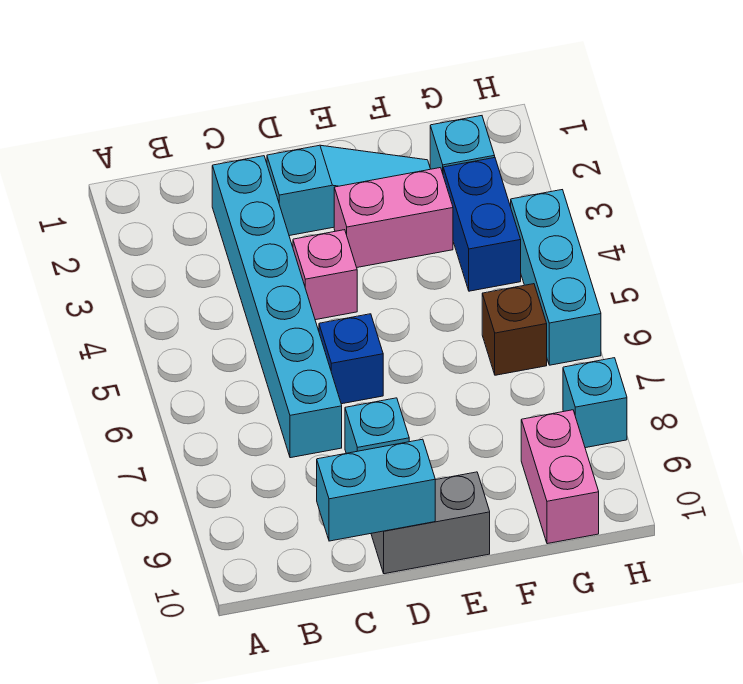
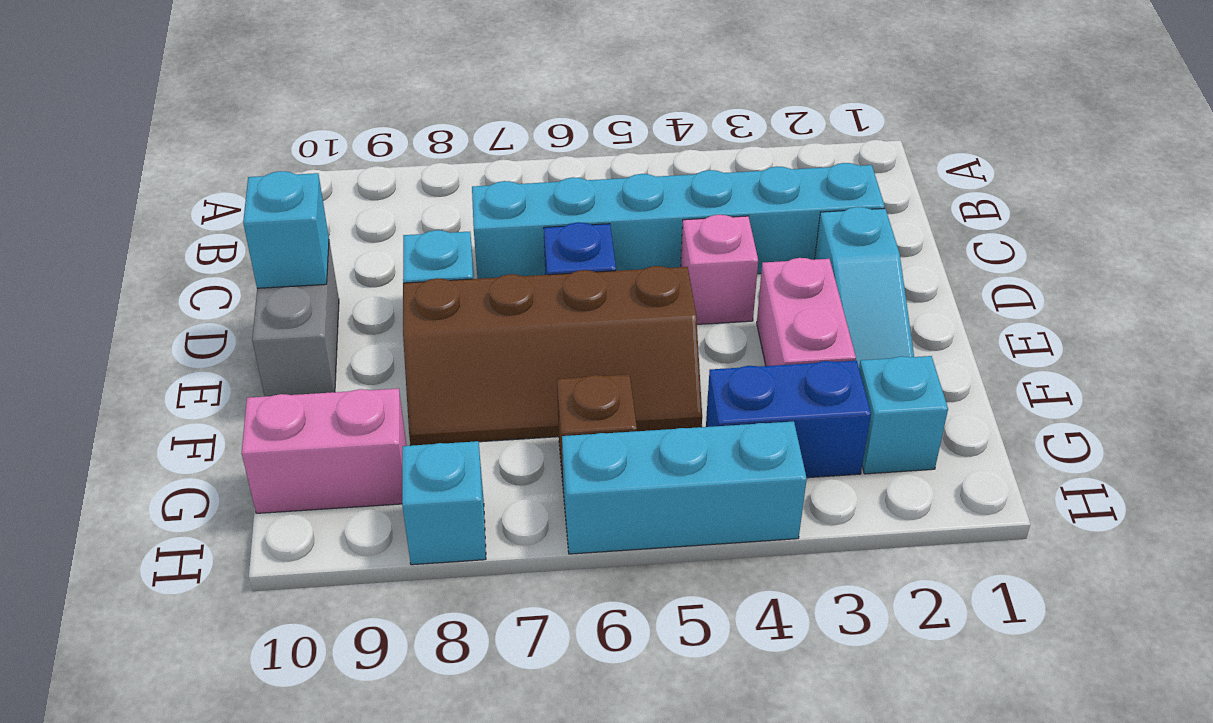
cyan 1x2 brick [317,439,435,541] -> cyan 1x1 brick [243,171,329,288]
none -> brown 2x4 slope [403,266,702,446]

